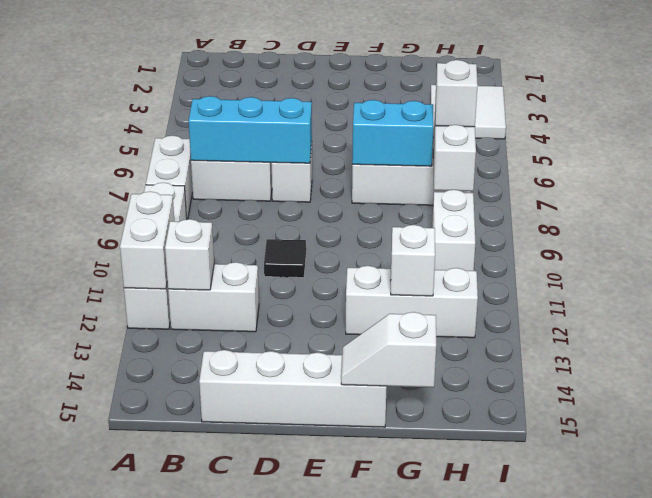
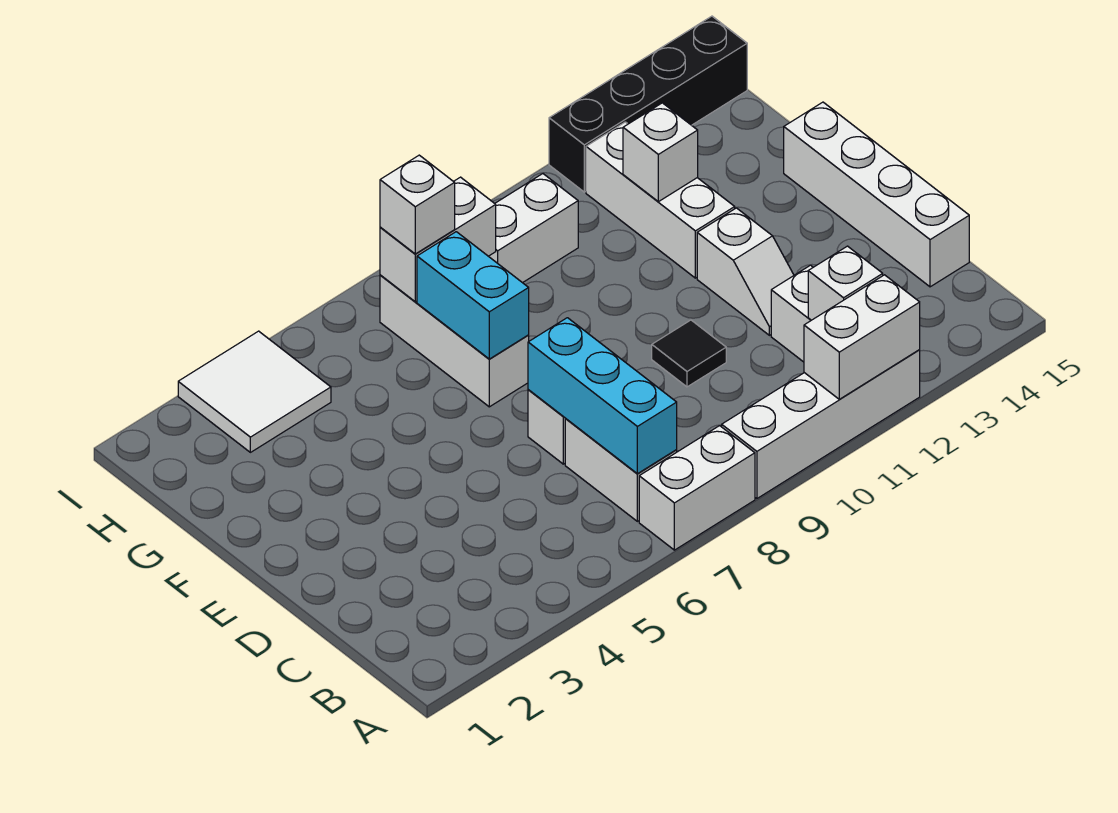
white 1x2 slope [341,312,436,387] -> white 1x2 slope moved to [697,208,794,335]
none -> black 1x4 brick [549,16,747,192]

